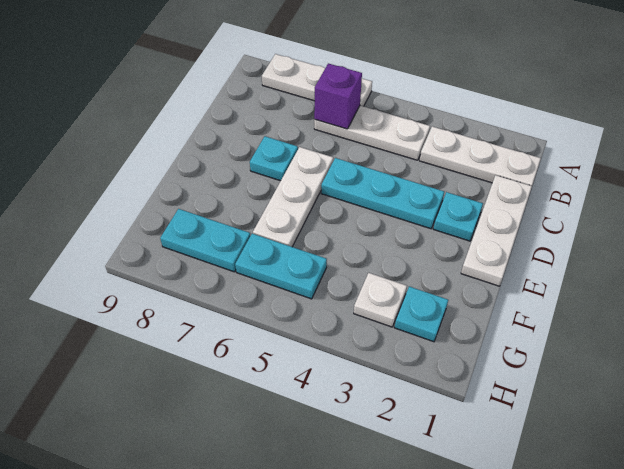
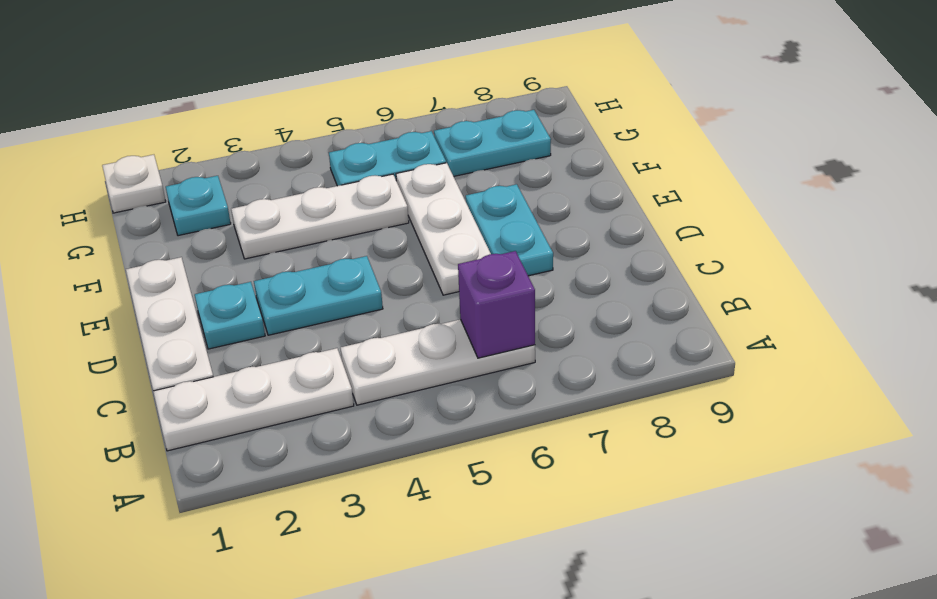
white 1x3 plate [262,54,372,106] -> white 1x3 plate moved to [231,174,409,259]
cyan 1x3 plate [321,158,444,229] -> cyan 1x2 plate [254,256,383,335]
cyan 1x1 plate [250,136,298,181] -> cyan 1x2 plate [466,184,553,276]
white 1x1 plate [354,273,407,327] -> white 1x1 plate moved to [102,155,166,213]

